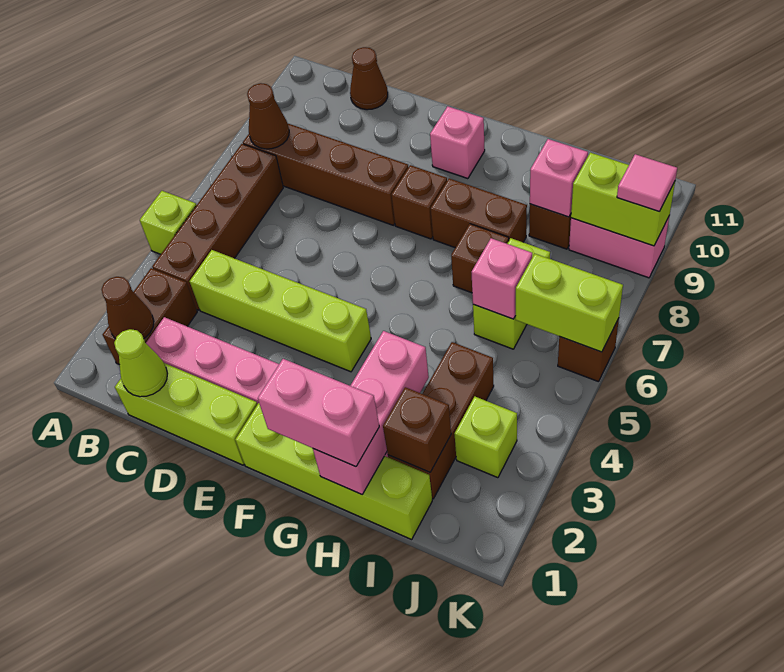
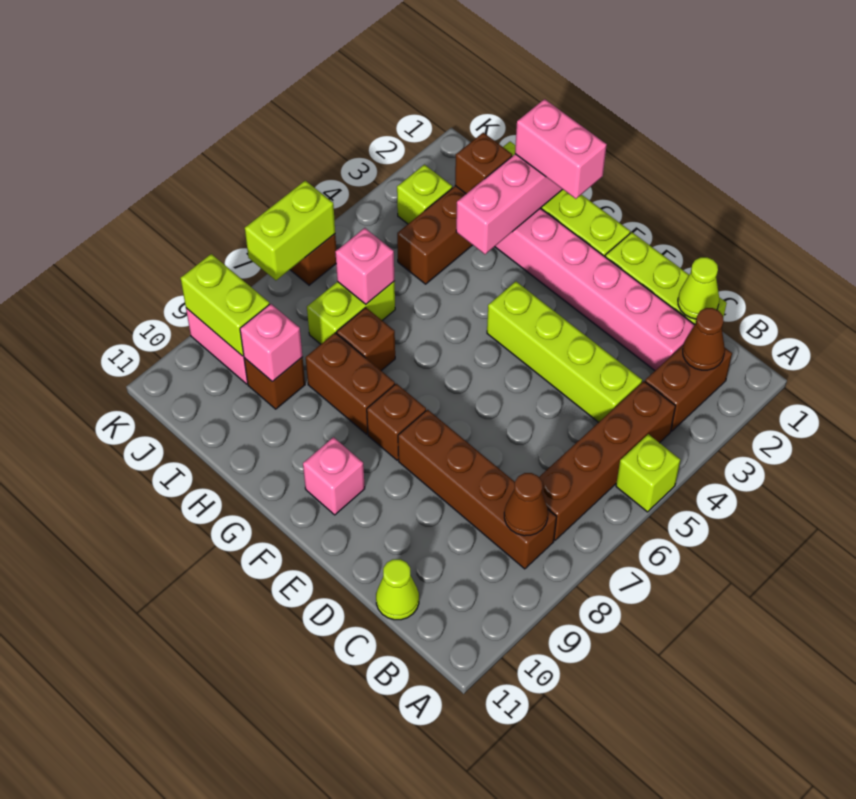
brown 1x1 cone [350,47,388,110] -> lime 1x1 cone [376,559,419,620]
lime 1x2 brick [516,254,623,352] -> lime 1x2 brick turned to [245,181,335,280]
pink 1x1 tile [617,154,677,212] -> none

